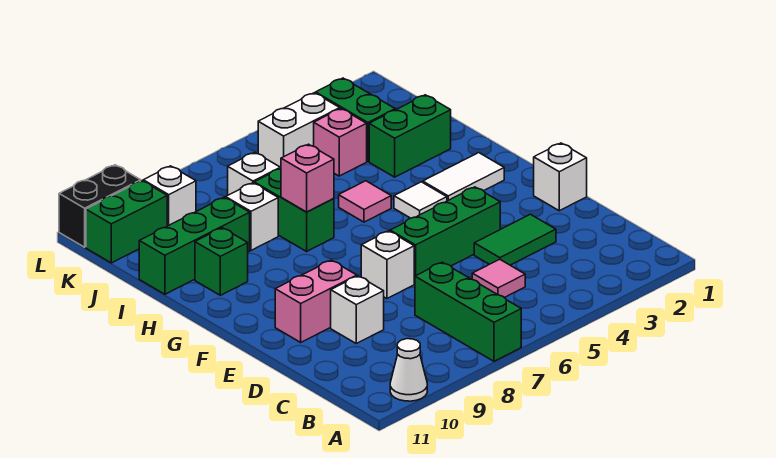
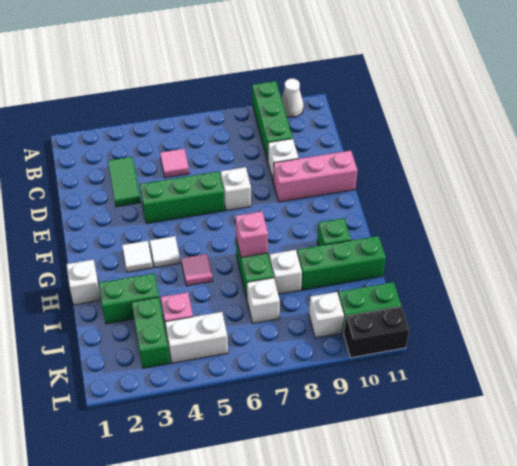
green 1x3 brick [415,262,521,361] -> green 1x3 brick moved to [252,81,293,160]
green 1x2 tile [474,214,556,265] -> green 1x2 tile turned to [108,157,141,207]
white 1x1 brick [534,143,587,211] -> white 1x1 brick moved to [66,260,101,305]
pink 1x2 brick [275,260,357,342] -> pink 1x3 brick [273,151,357,202]
white 1x2 tile [423,153,504,201] -> white 1x1 tile [122,241,153,272]

